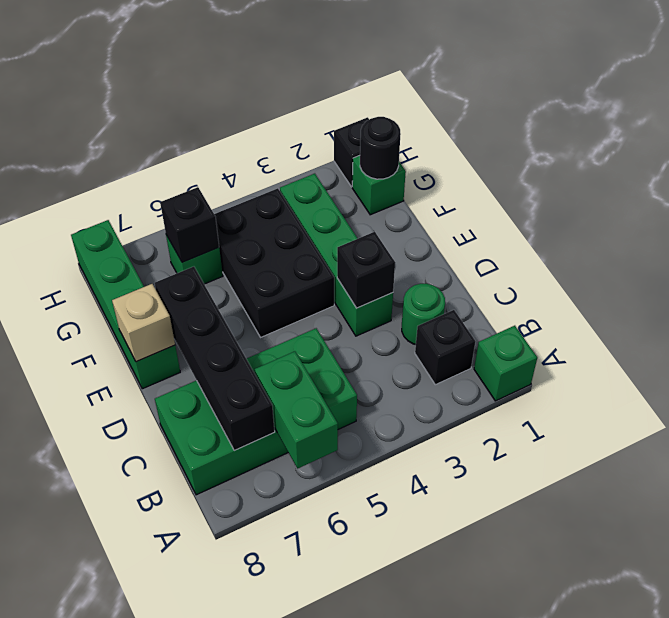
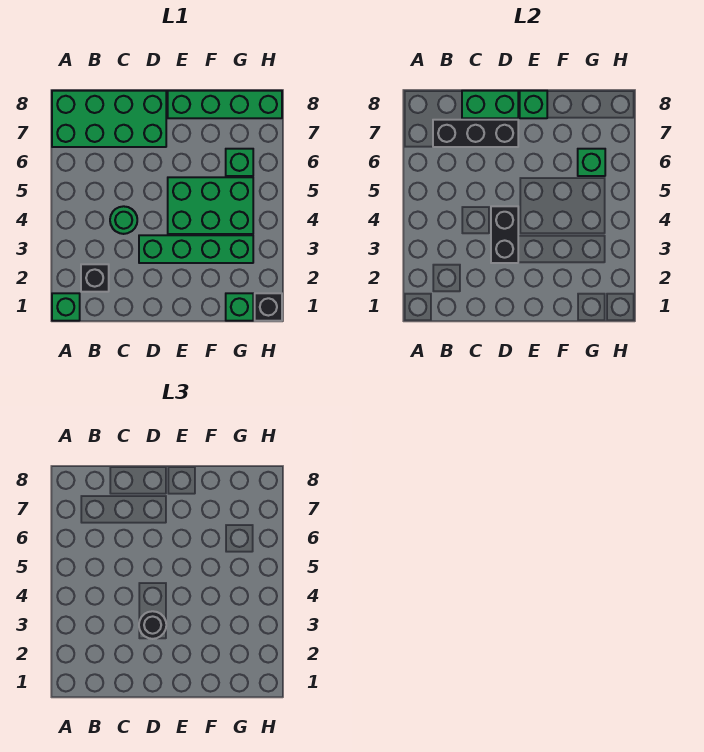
green 1x2 brick [255,351,338,468] -> green 1x2 brick moved to [462,91,518,118]
green 2x4 brick [155,328,357,495] -> green 2x4 brick turned to [52,91,166,147]
black 1x4 brick [155,267,275,451] -> black 1x3 brick [433,120,518,147]
green 1x1 round brick [402,284,445,345] -> green 1x1 round brick moved to [110,206,137,234]
black 1x1 brick [337,232,395,308] -> black 1x2 brick [491,206,518,263]
black 2x3 brick [214,188,334,337] -> green 2x3 brick [168,177,253,234]
tan 1x1 brick [112,284,175,362] -> green 1x1 brick [520,91,547,118]
black 1x1 round brick [360,117,401,179] -> black 1x1 round brick moved to [139,611,166,639]
black 1x1 brick [160,187,219,262] -> green 1x1 brick [578,149,605,176]

